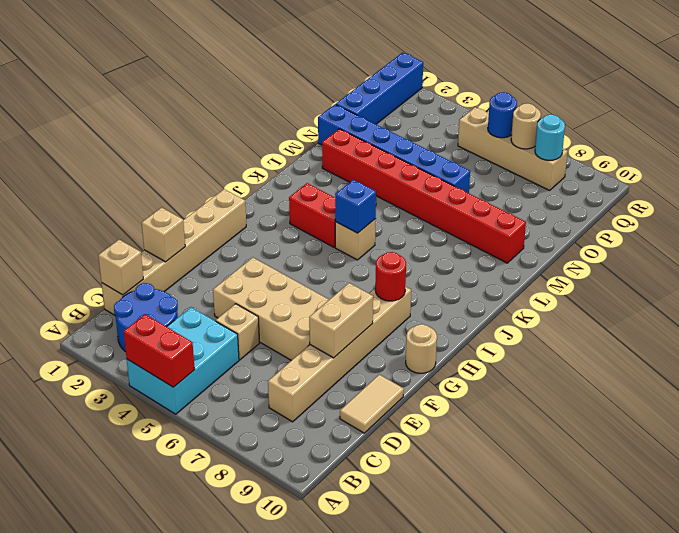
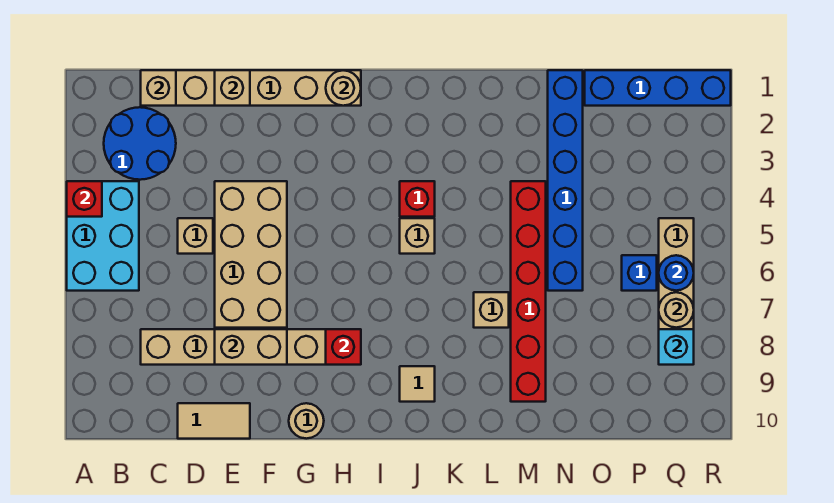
cyan 2x3 brick [127,307,239,414] -> cyan 2x3 brick turned to [67,181,139,291]
red 1x2 brick [124,314,195,387] -> red 1x1 brick [67,181,102,217]
none -> tan 1x1 round brick [326,70,361,106]
red 1x1 round brick [375,252,406,301] -> red 1x1 brick [326,329,361,365]
red 1x2 brick [289,183,336,247] -> red 1x1 brick [400,181,435,217]
blue 1x1 brick [335,180,376,233] -> blue 1x1 brick moved to [622,255,657,291]
none -> tan 1x1 tile [400,366,435,402]
none -> tan 1x1 brick [474,292,509,328]
red 1x8 brick [322,129,526,263] -> red 1x6 brick [511,181,546,402]
cyan 1x1 round brick [535,115,565,160] -> cyan 1x1 brick [659,329,694,365]

